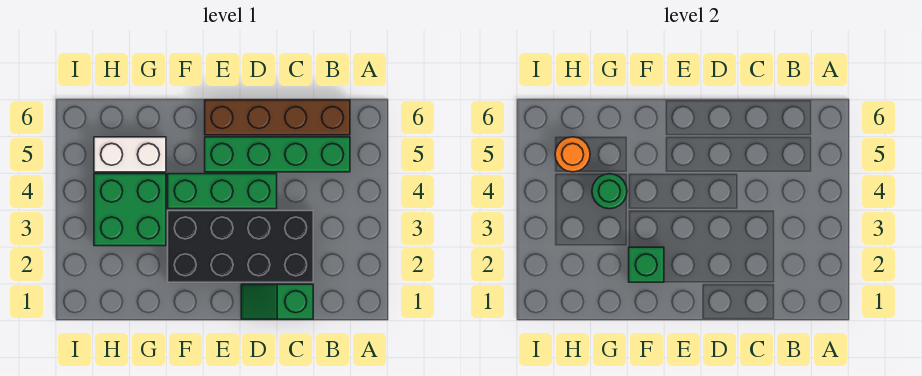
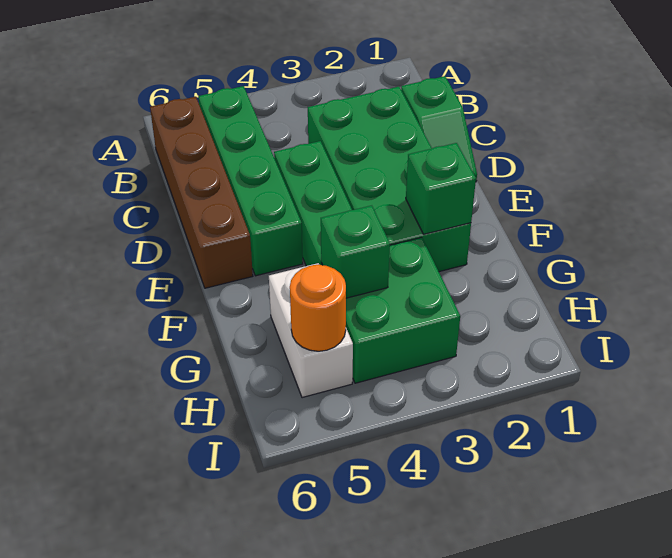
black 2x4 brick [168,211,313,282] -> green 2x4 brick [308,87,471,272]
green 1x1 round brick [592,174,627,209] -> green 1x1 brick [321,206,390,298]

